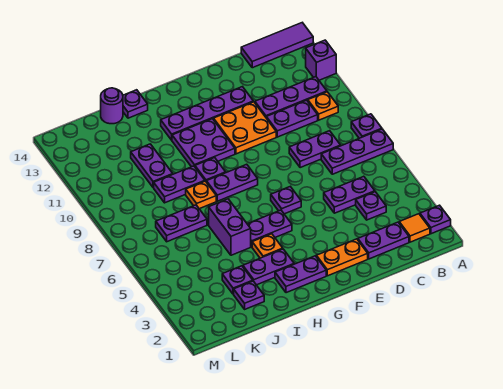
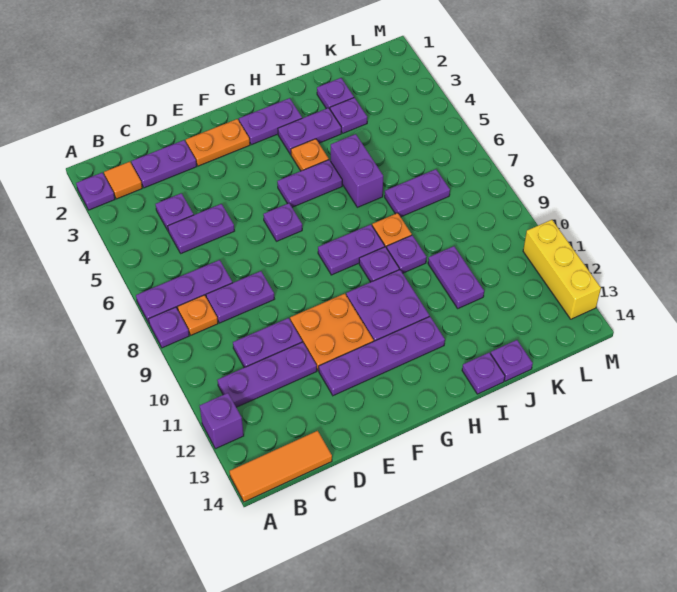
purple 1x3 tile [241,23,313,68] -> orange 1x3 tile [230,431,332,502]
orange 1x1 plate [308,92,338,120] -> orange 1x1 plate moved to [178,295,218,335]
purple 1x2 plate [154,166,205,203] -> purple 1x1 plate [387,235,426,273]
purple 1x1 round brick [101,88,123,124] -> purple 1x1 plate [491,340,533,381]
none -> yellow 1x3 brick [523,220,601,319]

